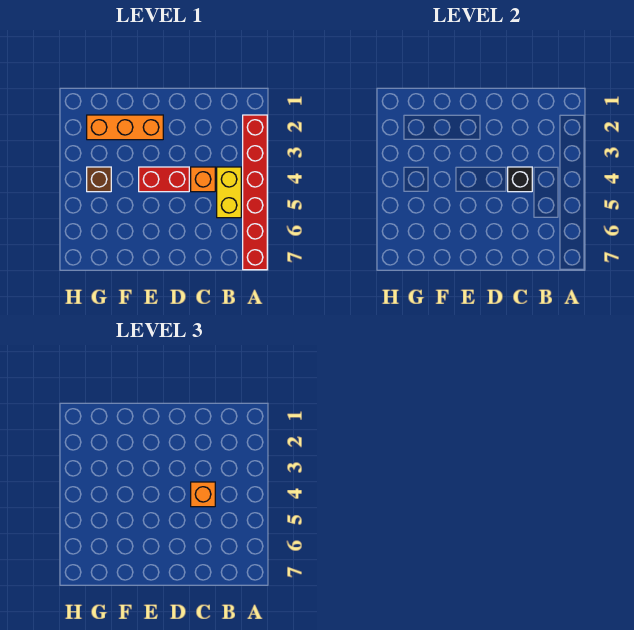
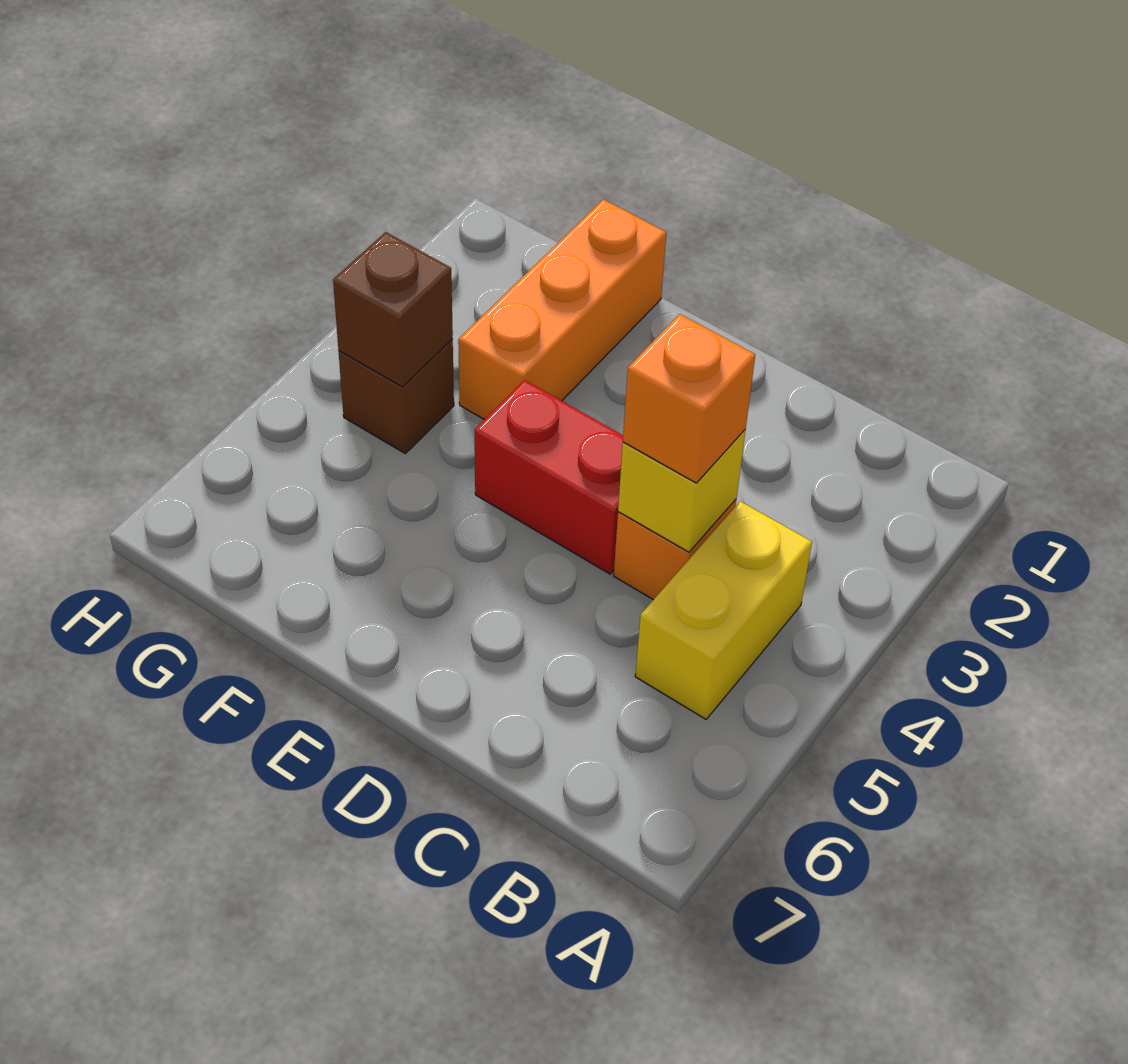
red 1x6 brick [243,115,267,270] -> none
black 1x1 brick [508,167,532,192] -> yellow 1x1 brick [618,430,745,552]
orange 1x3 brick [87,115,163,140] -> orange 1x3 brick turned to [458,199,667,420]
none -> brown 1x1 brick [333,232,453,387]

